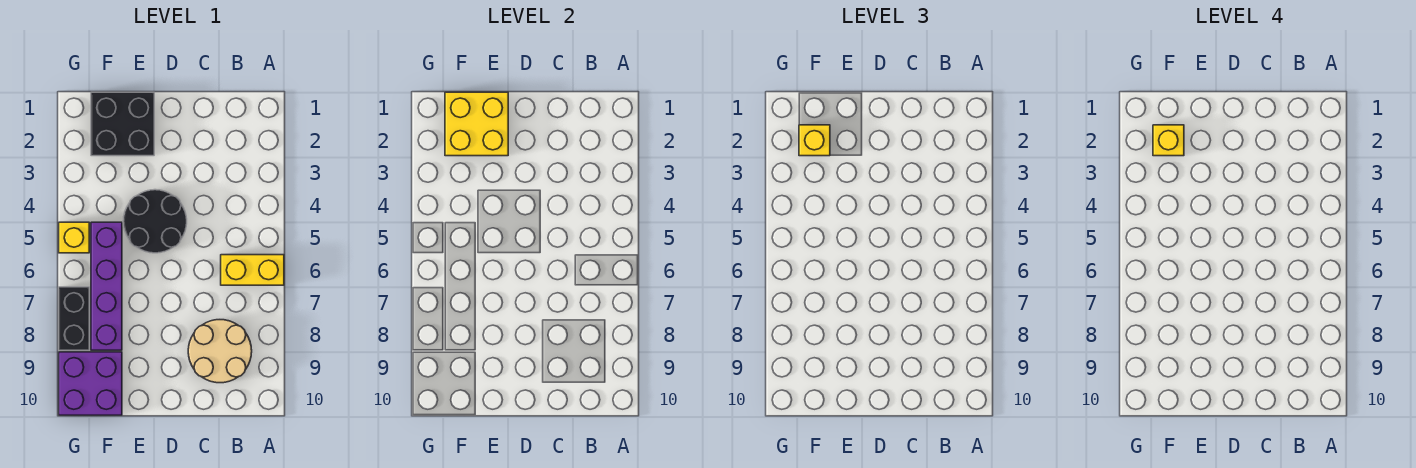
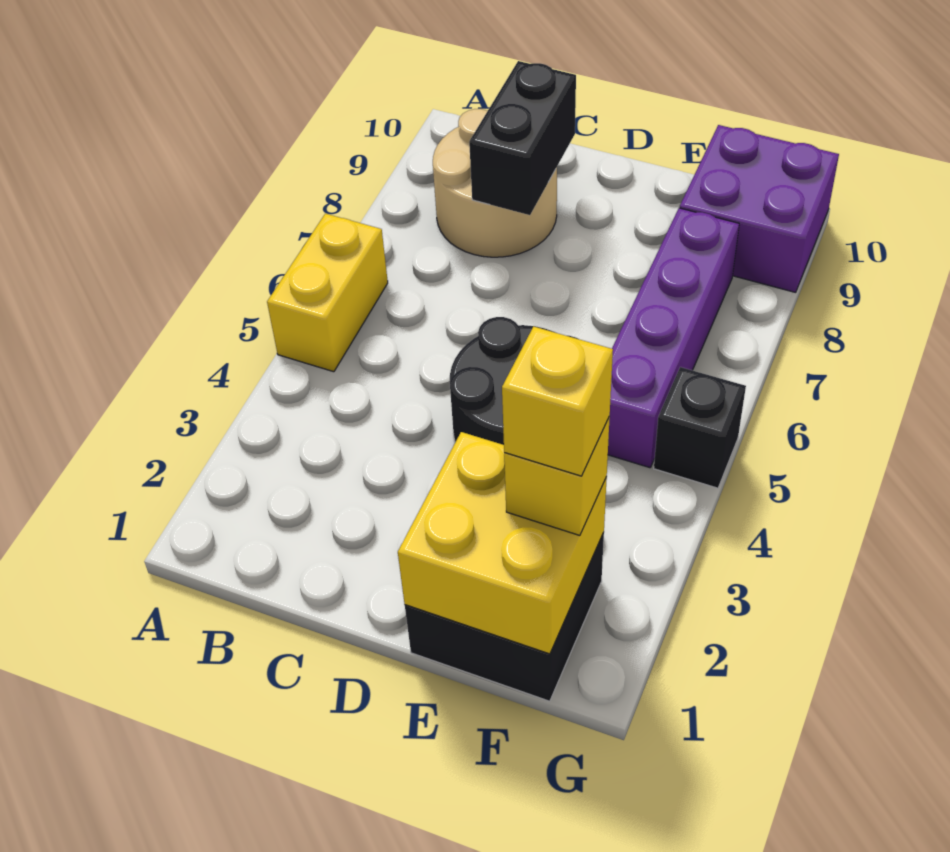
yellow 1x2 brick [221,255,284,285] -> yellow 1x2 brick turned to [267,214,388,372]
yellow 1x1 brick [59,222,89,253] -> black 1x1 brick [654,367,746,488]
black 1x2 brick [59,287,89,350] -> black 1x2 brick moved to [469,61,576,215]

